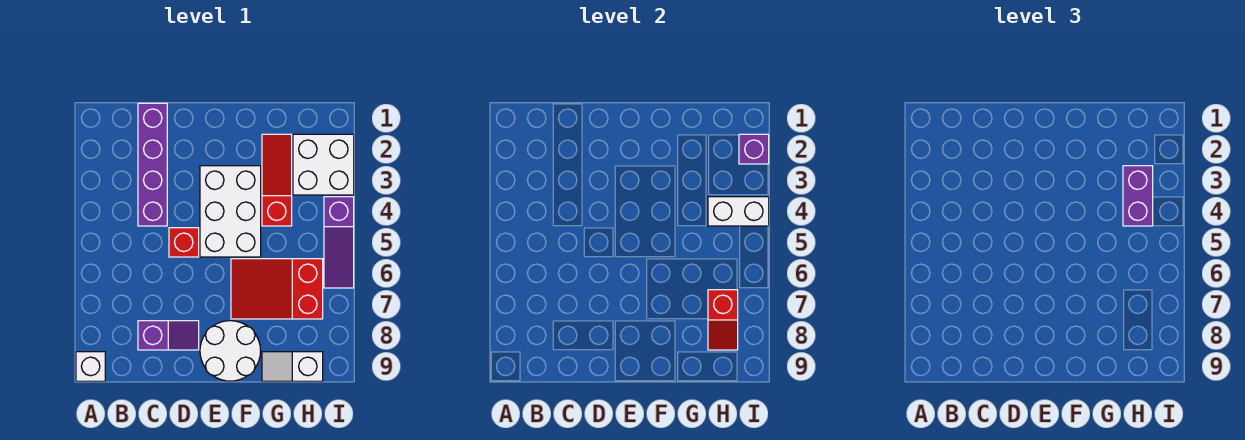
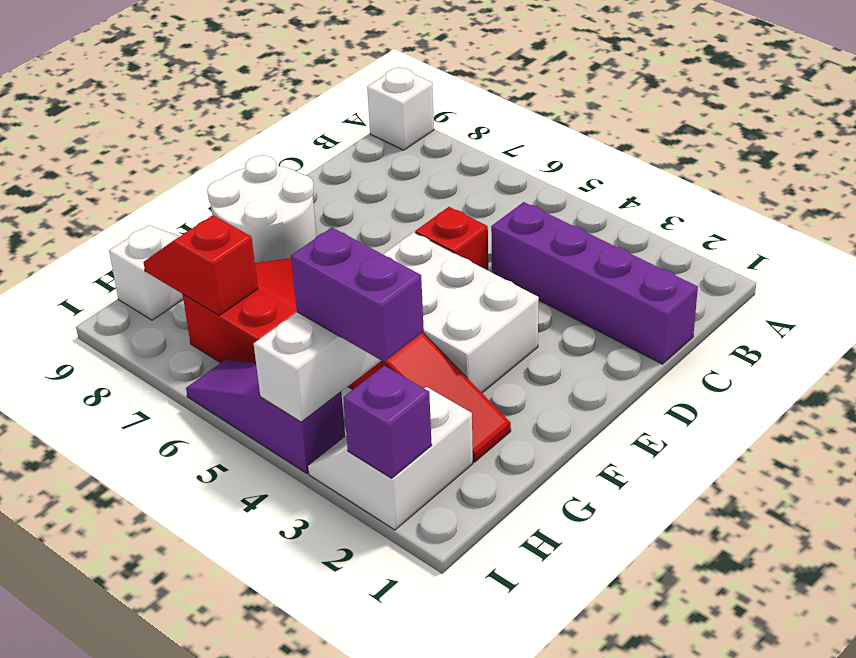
purple 1x2 slope [138,321,199,350] -> none
white 2x2 brick [293,134,354,195] -> white 2x2 slope [308,387,473,530]

